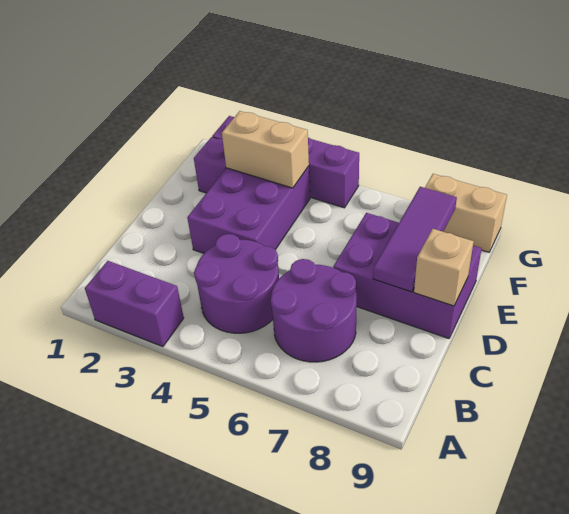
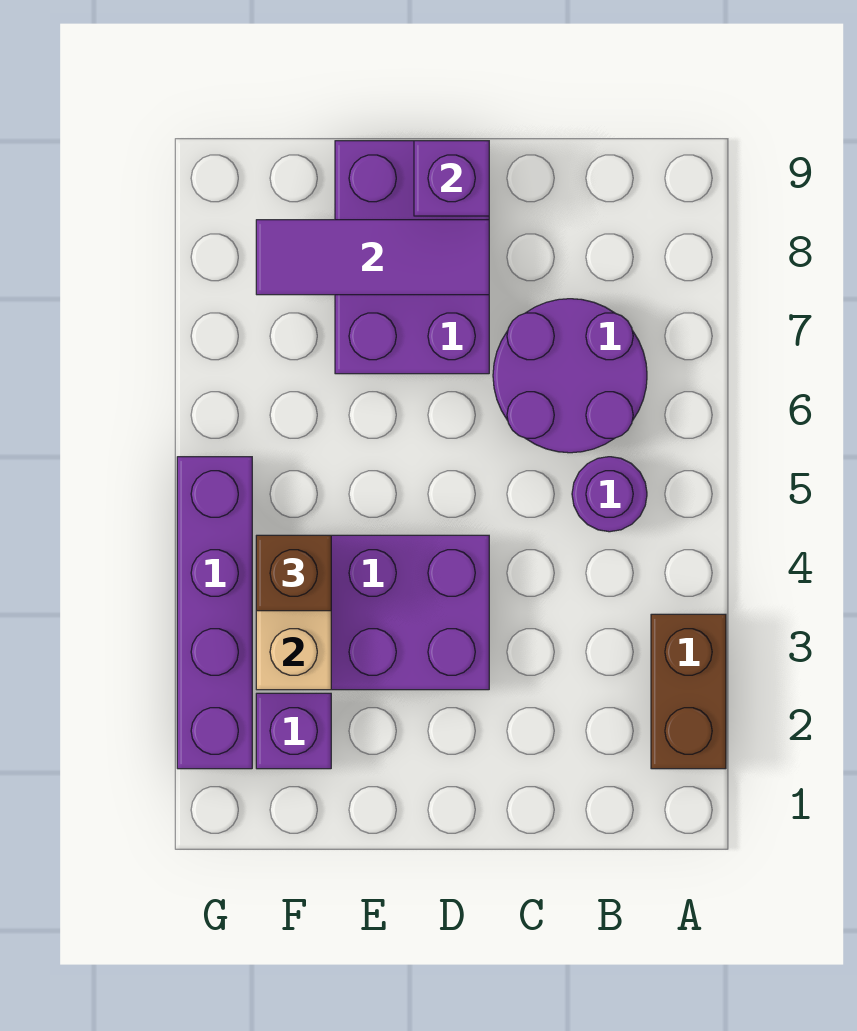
purple 1x2 brick [85,261,184,347] -> brown 1x2 brick [651,614,726,769]
purple 2x2 round brick [194,234,279,333] -> purple 1x1 round brick [572,457,647,532]
tan 1x1 brick [414,229,474,306] -> purple 1x1 brick [414,141,489,216]
none -> brown 1x1 brick [256,535,331,611]
tan 1x2 brick [425,174,507,252] -> none

